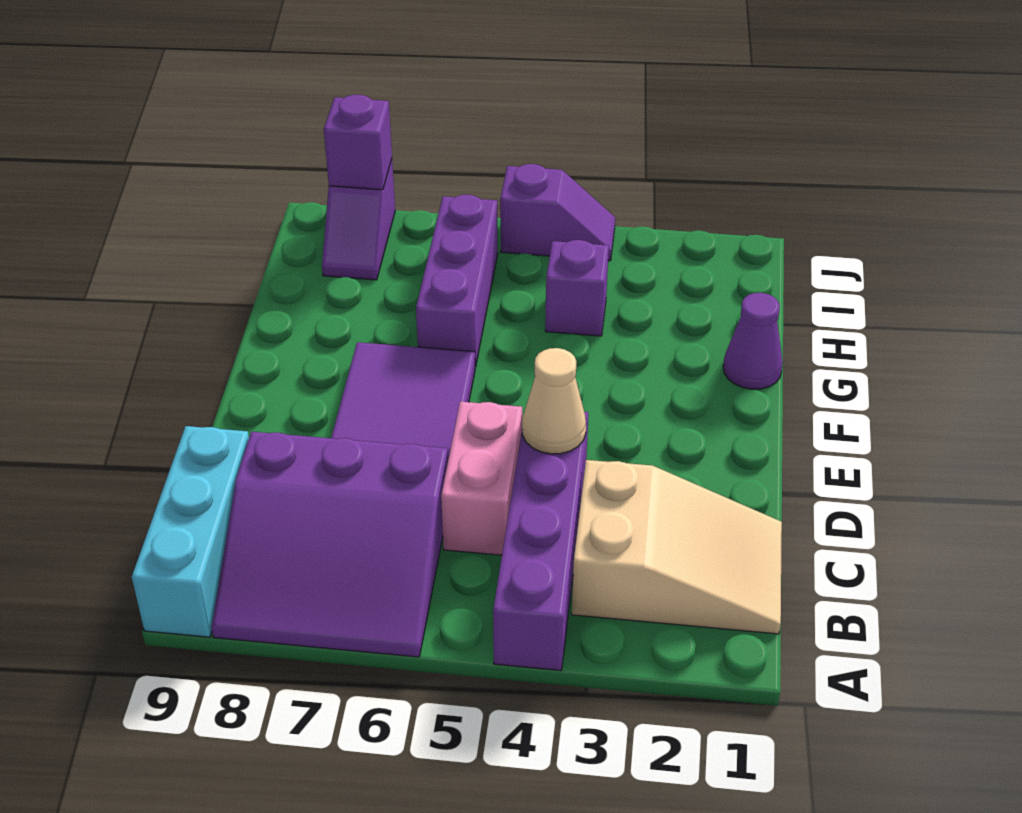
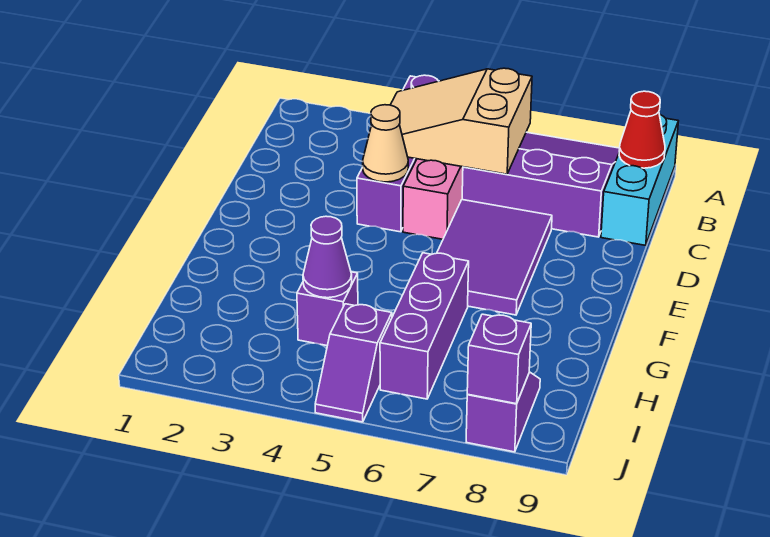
tan 2x3 slope [572,460,782,634] -> tan 2x3 slope moved to [391,68,532,174]
none -> red 1x1 cone [619,91,665,168]
purple 1x1 cone [723,293,783,389] -> purple 1x1 cone moved to [303,216,352,298]
purple 1x2 slope [500,164,615,261] -> purple 1x2 slope turned to [315,304,392,422]

